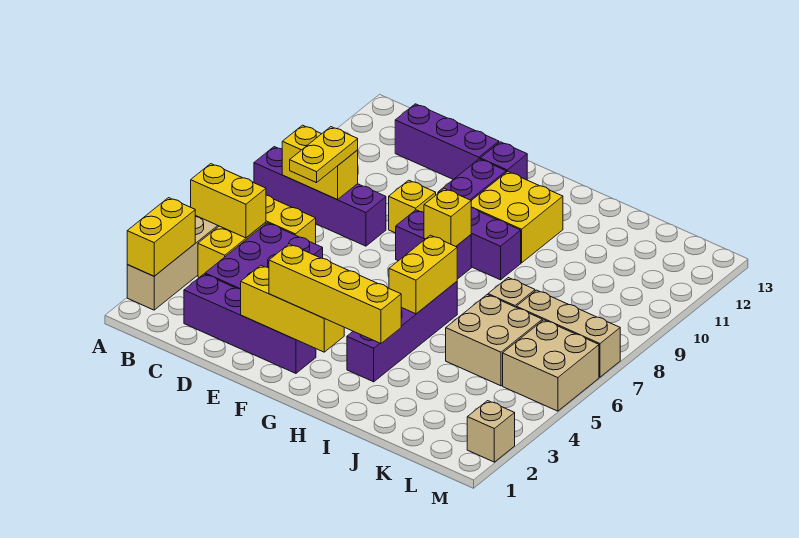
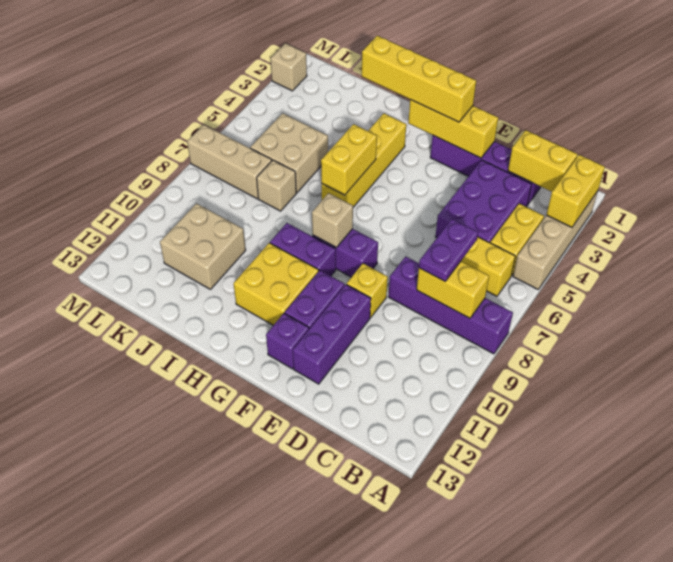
yellow 1x2 brick [191,164,266,238] -> yellow 1x2 brick moved to [508,130,577,192]
yellow 1x2 plate [290,127,358,183] -> purple 1x2 plate [419,219,478,281]
purple 1x3 brick [395,104,499,180] -> purple 1x3 brick turned to [293,284,371,384]
yellow 1x1 brick [424,189,471,246] -> tan 1x1 brick [312,193,353,248]
purple 1x4 brick [347,282,457,382] -> yellow 1x4 brick [322,113,406,207]
tan 2x2 brick [503,320,599,411] -> tan 2x2 brick moved to [160,204,246,289]

